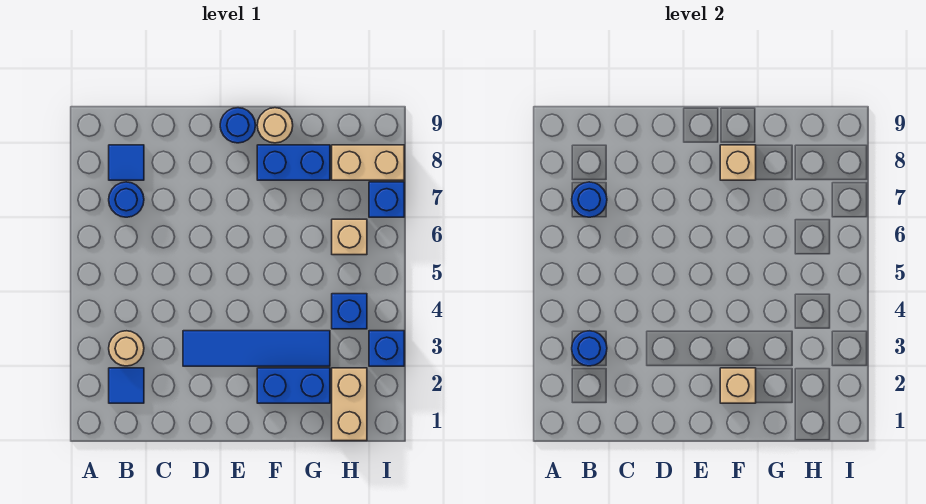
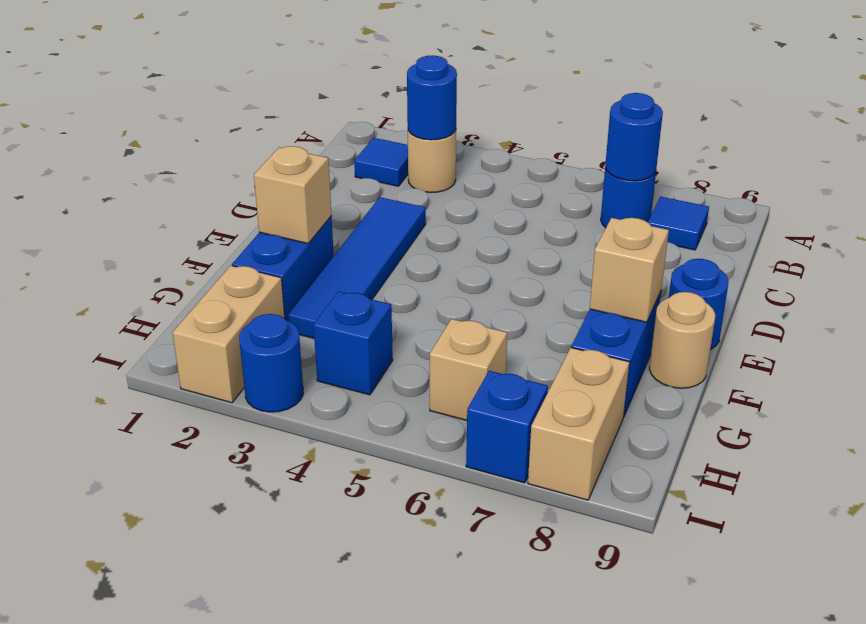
tan 1x2 brick [332,368,367,441] -> tan 1x2 brick turned to [173,266,285,403]
blue 1x1 brick [369,331,404,366] -> blue 1x1 round brick [239,314,303,412]

